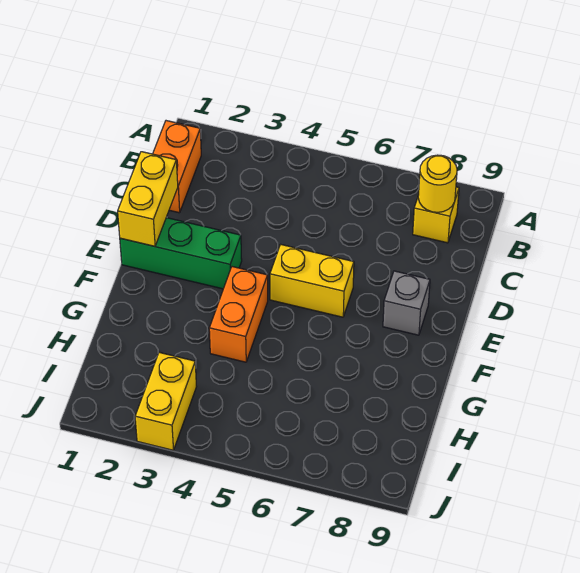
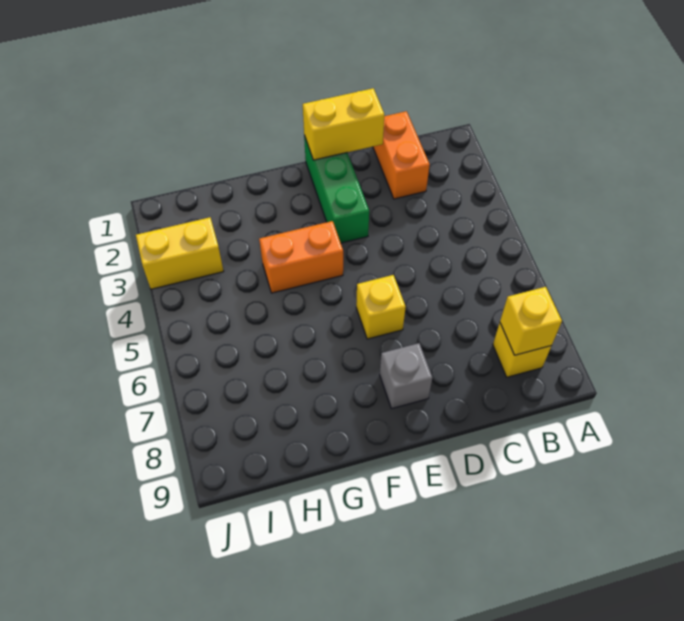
orange 1x2 brick [153,121,201,213] -> orange 1x2 brick turned to [373,111,430,199]
yellow 1x1 round brick [418,155,457,212] -> yellow 1x1 brick [500,287,562,355]
yellow 1x2 brick [270,244,354,317] -> yellow 1x1 brick [356,275,406,339]

